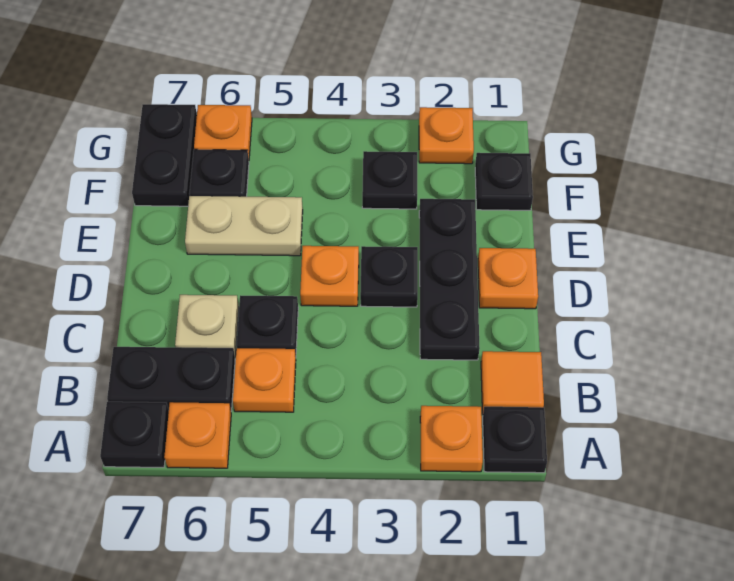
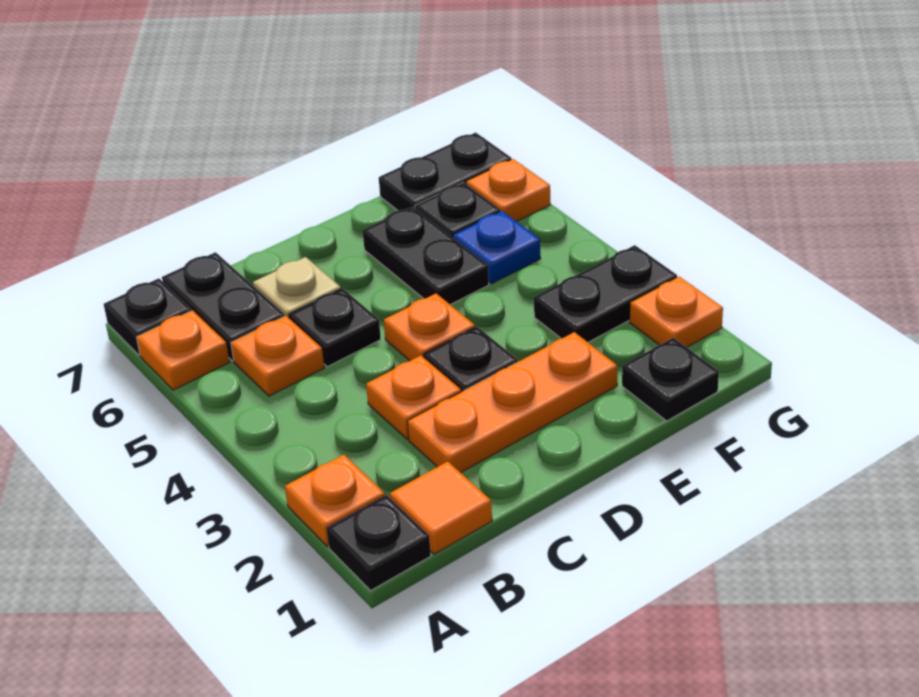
black 1x3 plate [419,199,480,360] -> orange 1x3 plate [407,332,617,473]
orange 1x1 plate [478,248,538,309] -> orange 1x1 plate moved to [366,356,461,439]
tan 1x2 plate [185,196,303,256] -> black 1x2 plate [362,207,489,305]
black 1x1 plate [362,151,417,209] -> black 1x2 plate [534,245,677,342]
none -> blue 1x1 plate [453,211,541,284]

